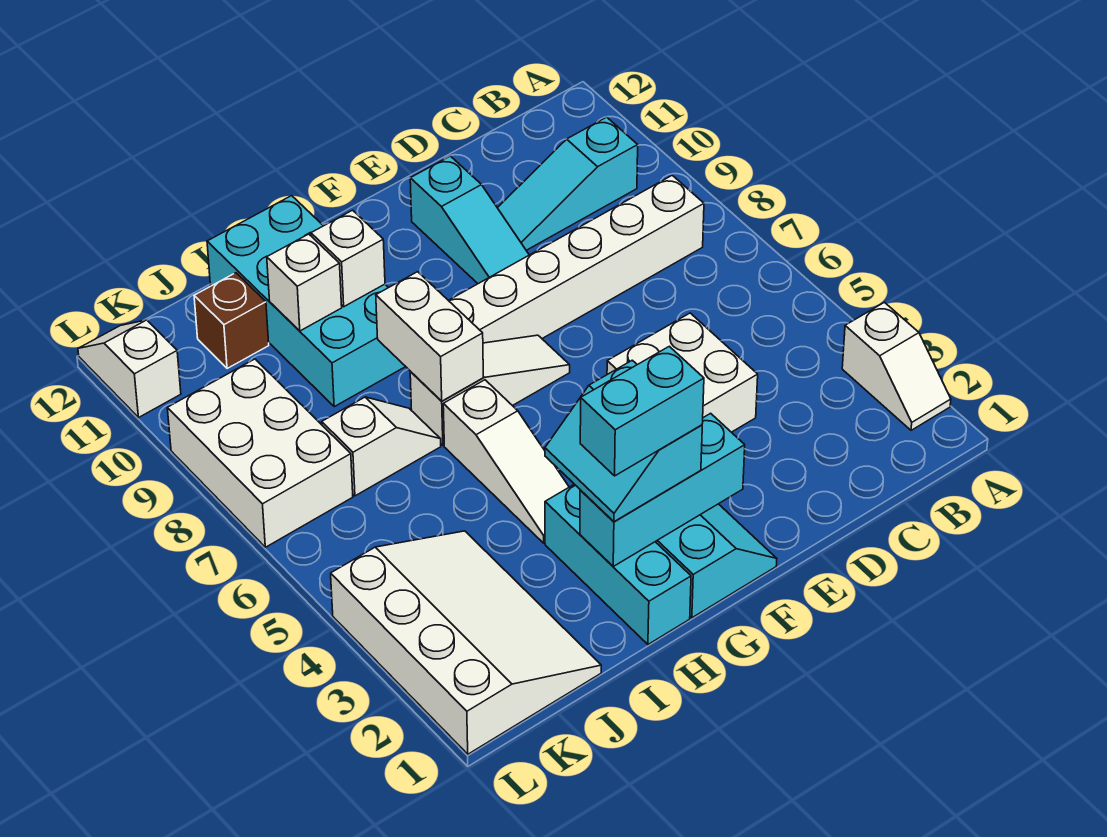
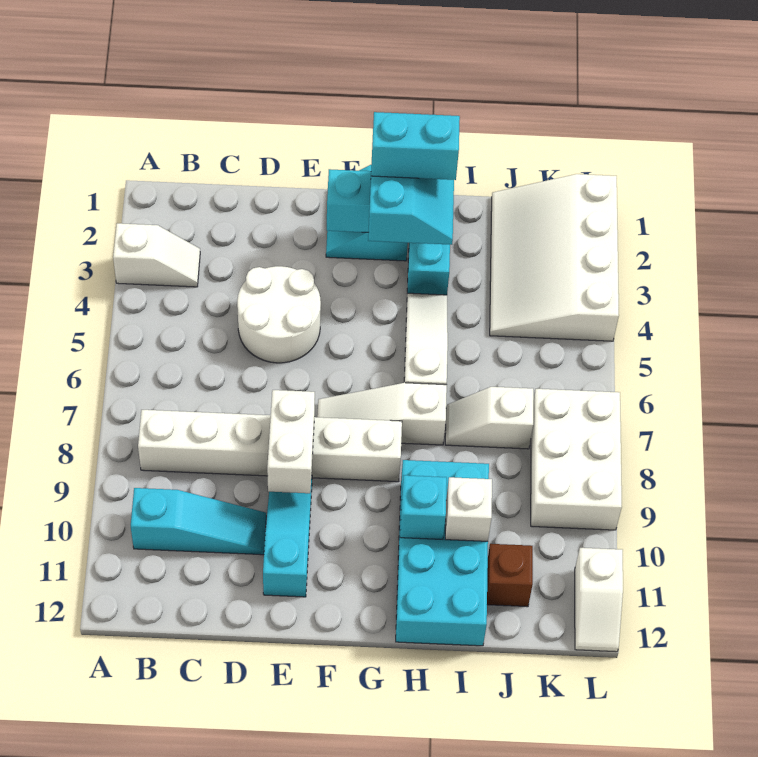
white 1x2 slope [842,302,951,430] -> white 1x2 slope turned to [113,223,200,287]
white 2x2 brick [607,313,758,432] -> white 2x2 round brick [237,266,321,363]
white 1x2 brick [376,272,483,401] -> white 1x2 brick moved to [267,390,315,493]
white 1x1 brick [311,210,385,307] -> cyan 1x1 brick [400,475,447,539]

